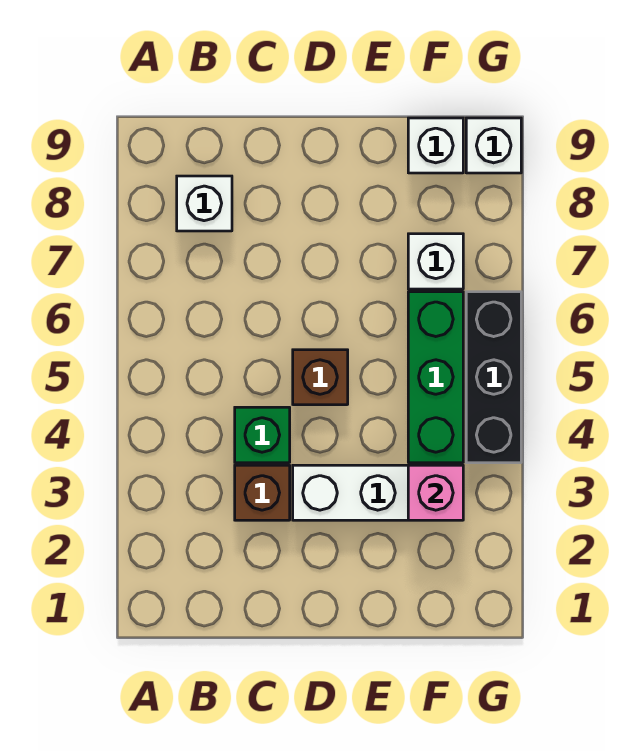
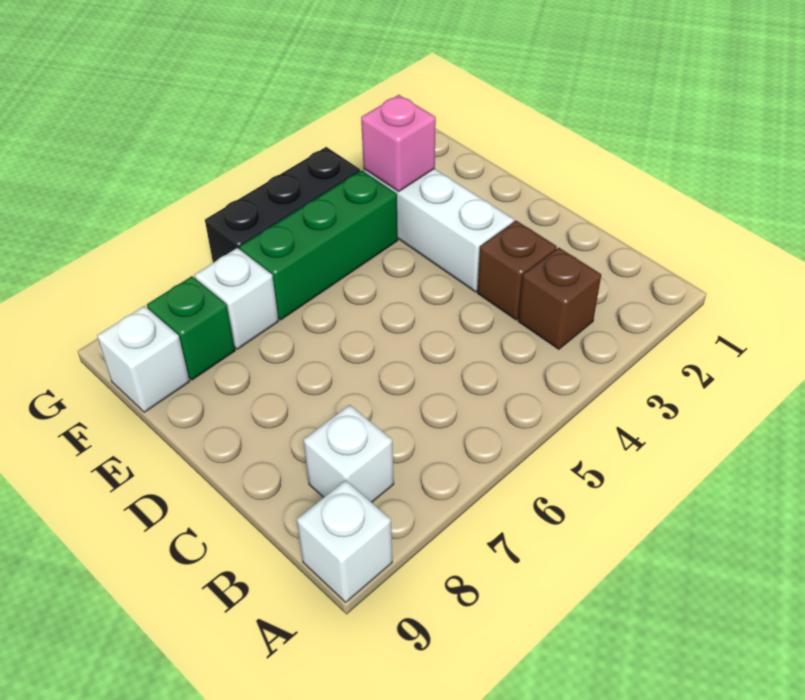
green 1x1 brick [235,407,290,463] -> green 1x1 brick moved to [147,276,235,380]
brown 1x1 brick [293,350,348,405] -> brown 1x1 brick moved to [518,248,601,349]
white 1x1 brick [466,118,521,173] -> white 1x1 brick moved to [297,480,392,602]

